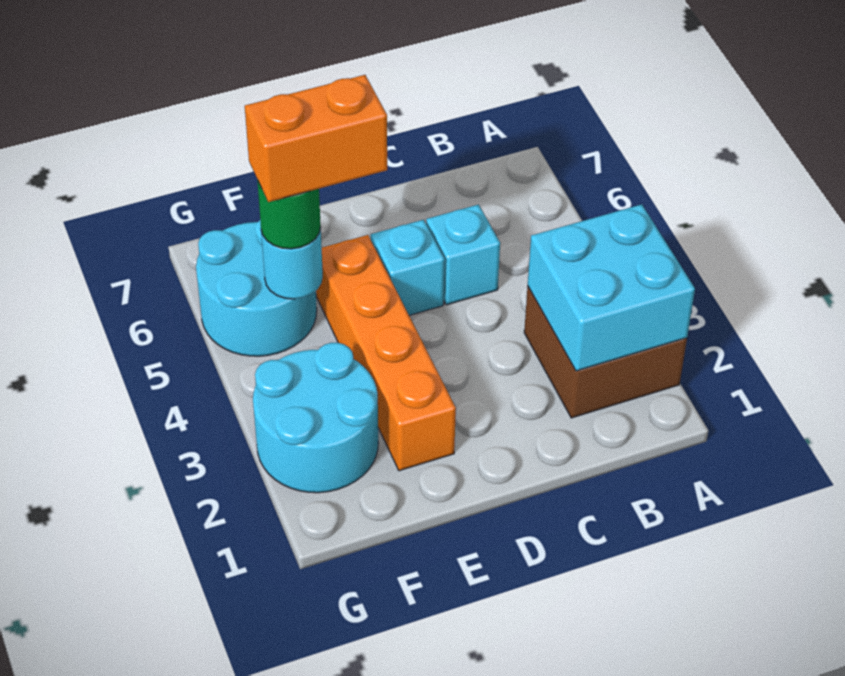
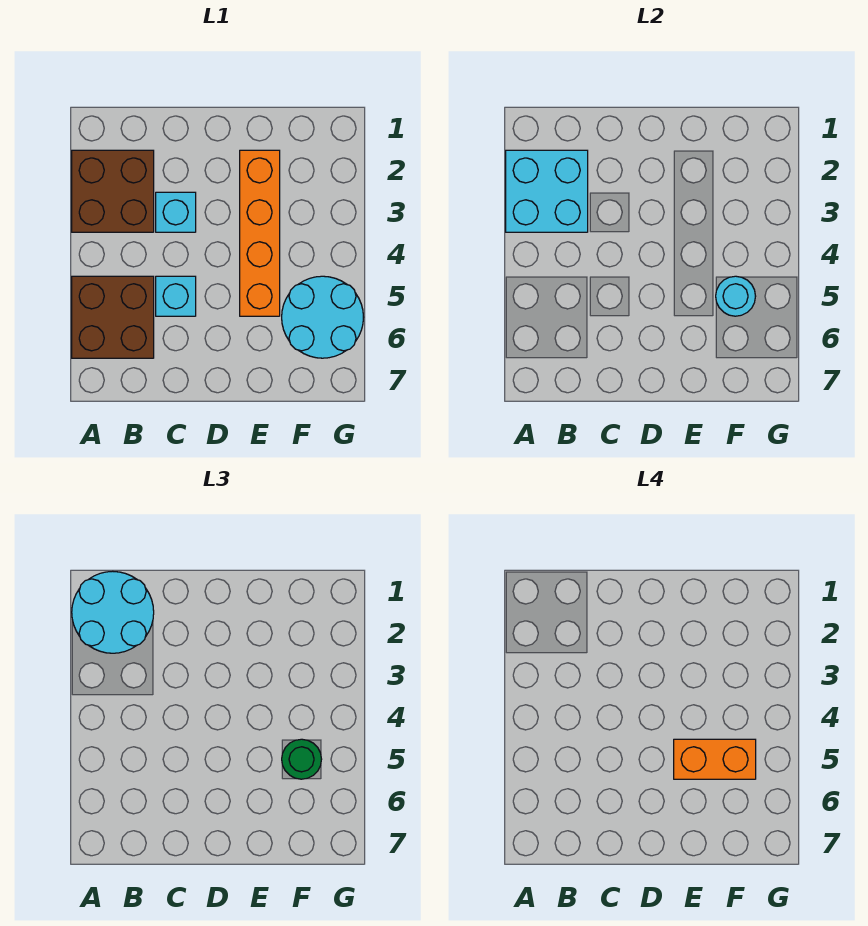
none -> brown 2x2 brick [72,276,154,358]
cyan 1x1 brick [371,220,445,315] -> cyan 1x1 brick moved to [156,192,196,232]
cyan 2x2 round brick [253,343,378,493] -> cyan 2x2 round brick moved to [72,571,154,653]

